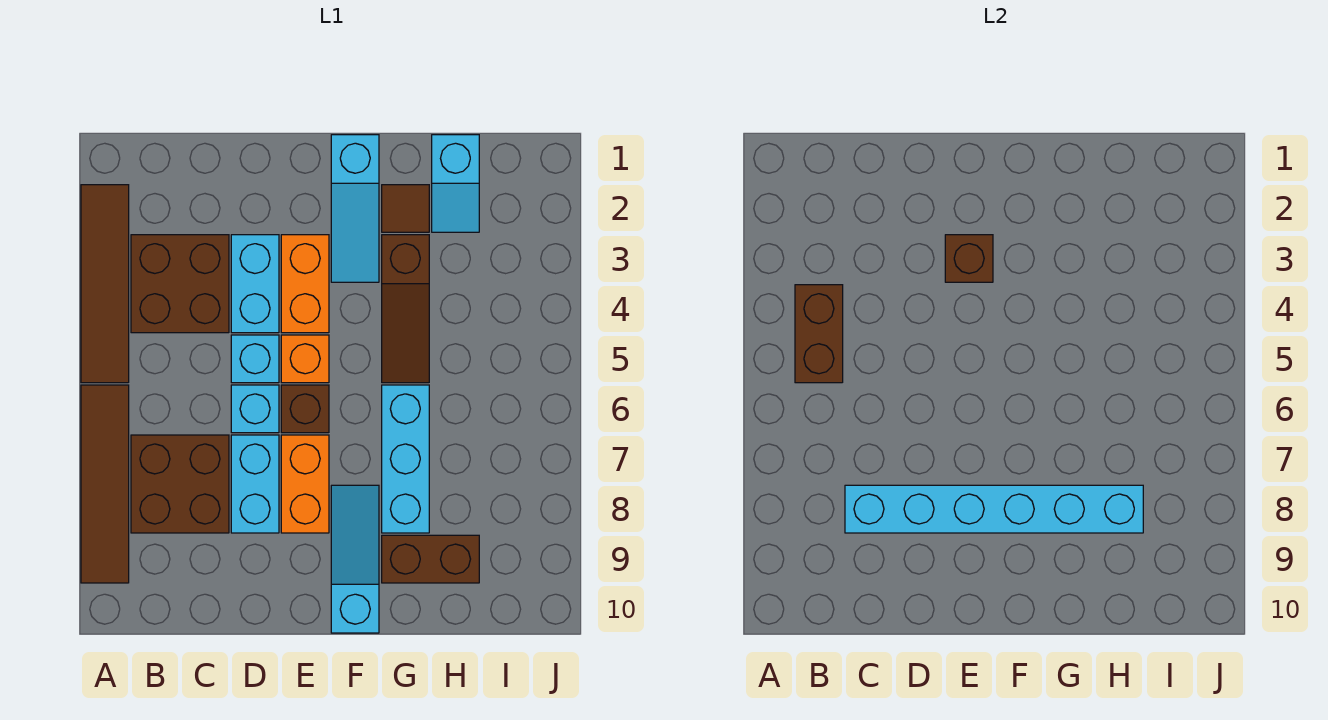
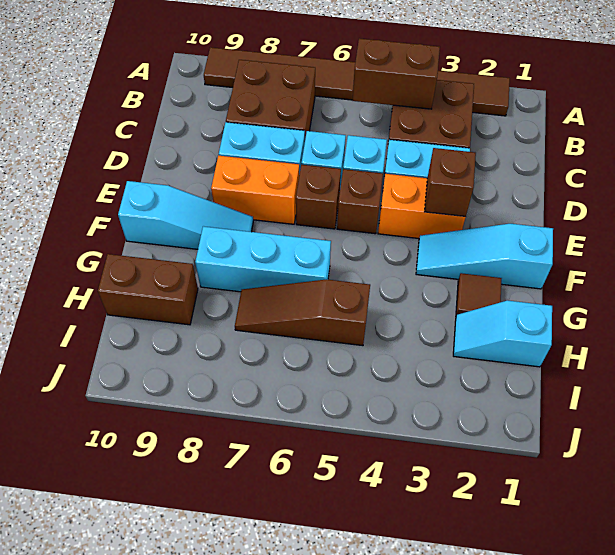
cyan 1x6 brick [845,485,1143,533] -> none
orange 1x1 brick [281,335,329,383] -> brown 1x1 brick [337,169,383,234]
brown 1x3 slope [382,235,429,383] -> brown 1x3 slope moved to [235,279,370,346]
brown 1x2 brick [382,535,479,583] -> brown 1x2 brick turned to [98,254,198,325]

